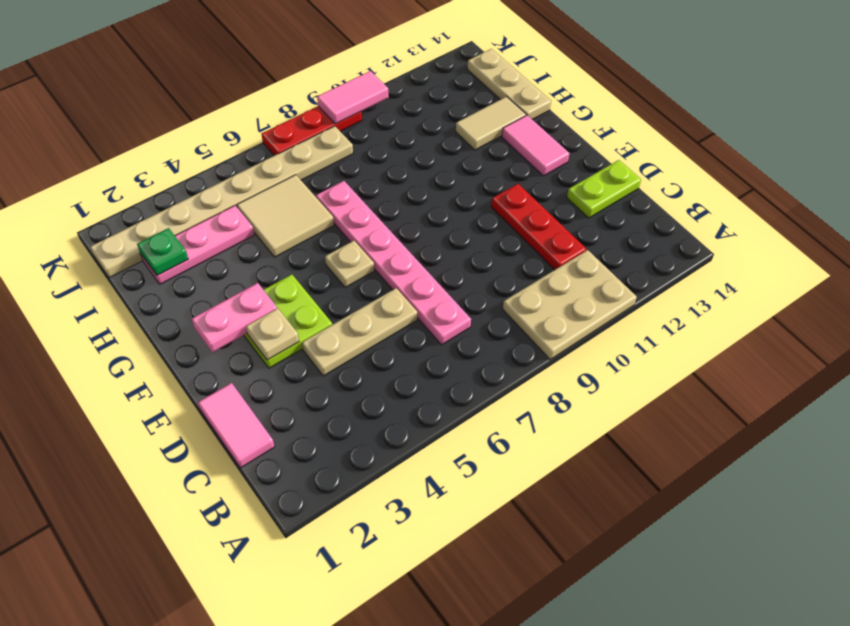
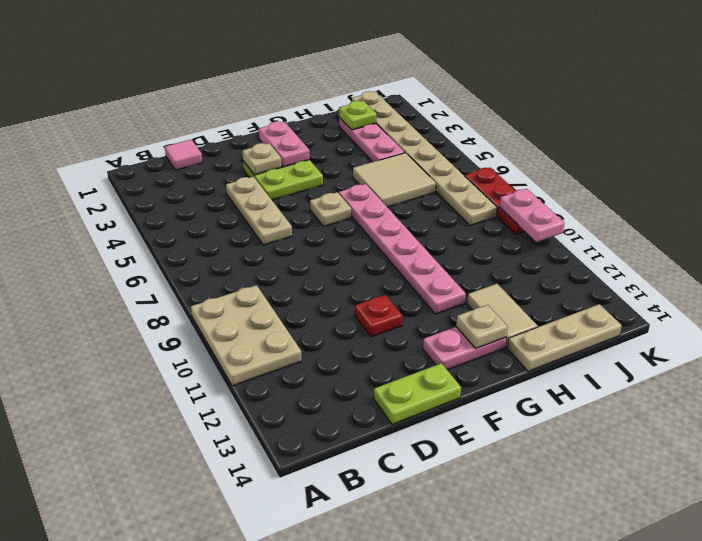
pink 1x2 tile [198,383,275,468] -> pink 1x1 tile [165,139,203,170]
pink 1x6 plate [316,181,471,345] -> pink 1x6 plate turned to [339,184,466,314]
red 1x3 plate [491,184,586,270] -> red 1x1 plate [355,295,402,337]
lime 1x2 plate [567,160,641,218] -> lime 1x2 plate turned to [374,363,461,424]
pink 1x2 tile [502,115,569,176] -> pink 1x2 plate [423,327,506,370]
none -> tan 1x1 plate [456,305,508,348]
green 1x1 plate [137,228,188,276] -> lime 1x1 plate [339,101,377,130]
pink 1x2 tile [317,71,389,124] -> pink 1x2 plate [500,189,565,242]

